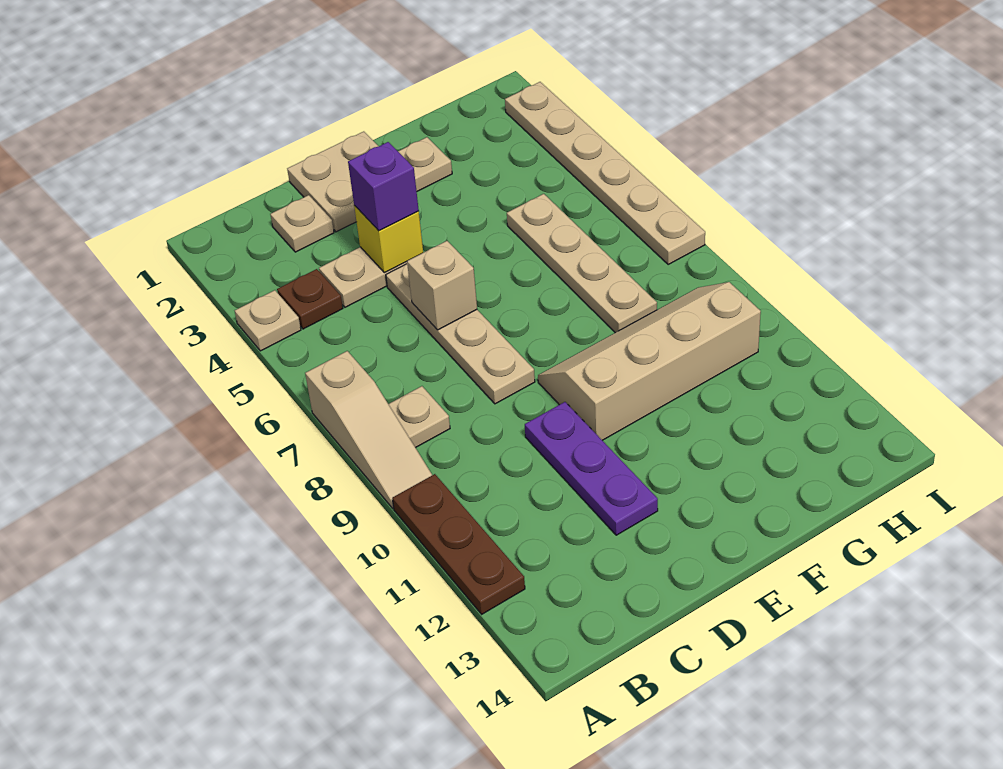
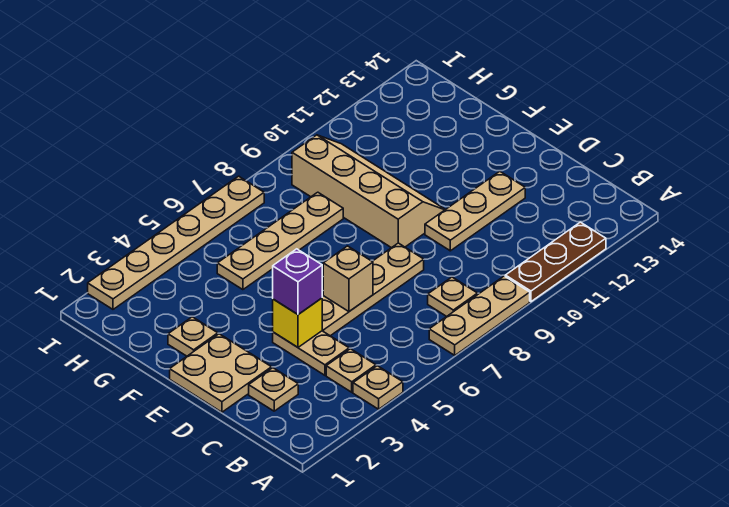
tan 1x3 slope [305,351,432,508] -> tan 1x3 plate [429,276,530,355]
brown 1x1 plate [277,269,343,329] -> tan 1x1 plate [326,349,376,392]
purple 1x3 plate [525,402,658,535] -> tan 1x3 plate [425,171,525,251]
tan 2x4 slope [538,282,761,440] -> tan 2x4 slope turned to [292,135,445,248]

